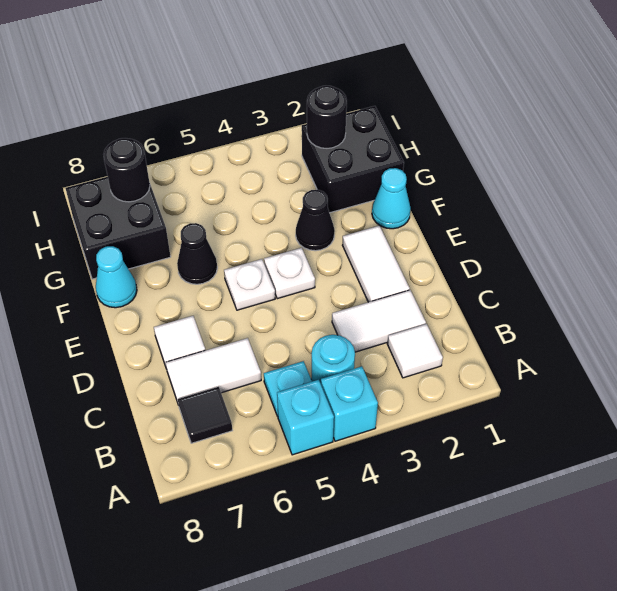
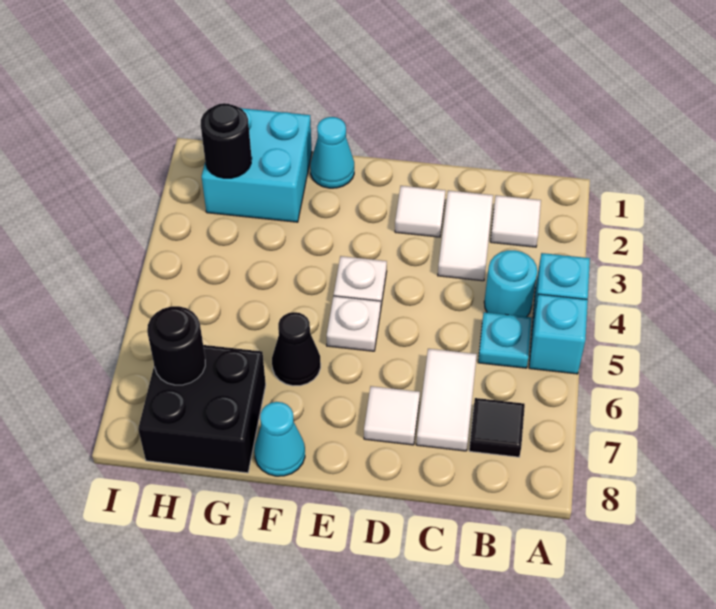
white 1x2 tile [342,226,410,302] -> white 1x1 tile [395,186,445,237]
black 1x1 cone [296,190,335,251] -> none
black 2x2 brick [302,106,404,213] -> cyan 2x2 brick [202,108,312,222]

